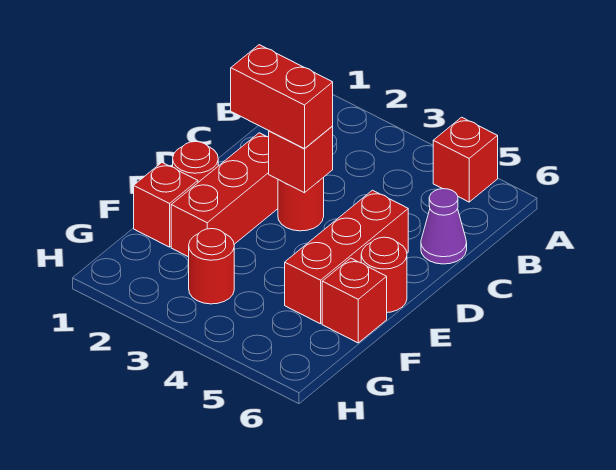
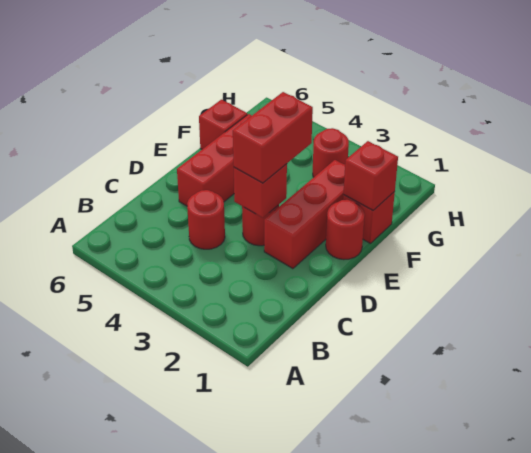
red 1x1 brick [433,117,498,202] -> red 1x1 brick moved to [343,141,398,210]
purple 1x1 cone [421,189,467,264] -> none
red 1x2 brick [231,45,333,149] -> red 1x2 brick turned to [233,92,313,183]
red 1x1 round brick [361,237,407,312] -> red 1x1 round brick moved to [187,190,225,249]

